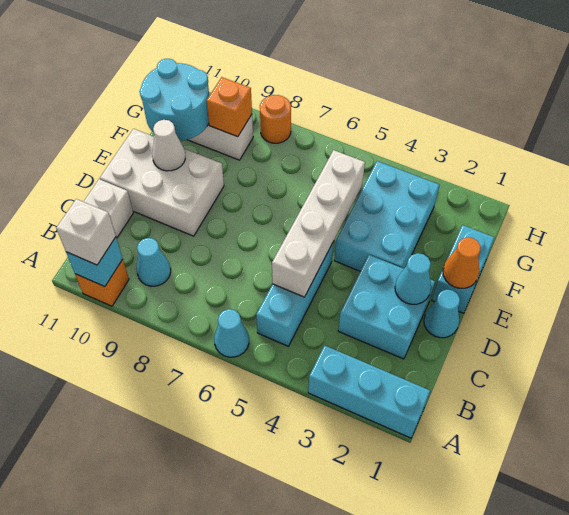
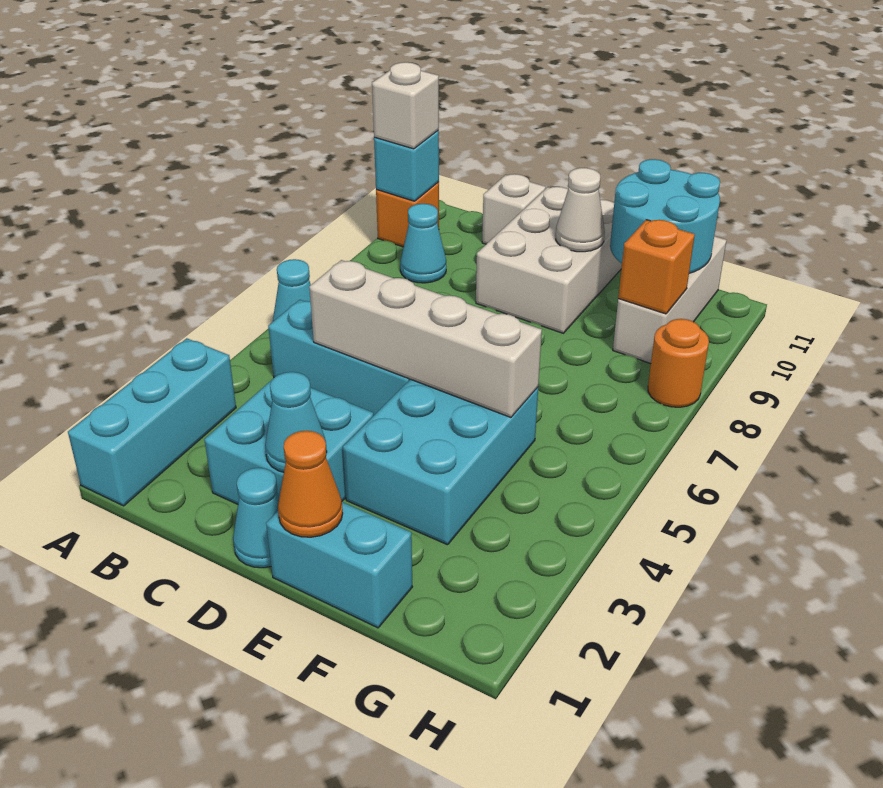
cyan 2x3 brick [334,161,439,271] -> cyan 2x3 brick turned to [343,379,538,545]

